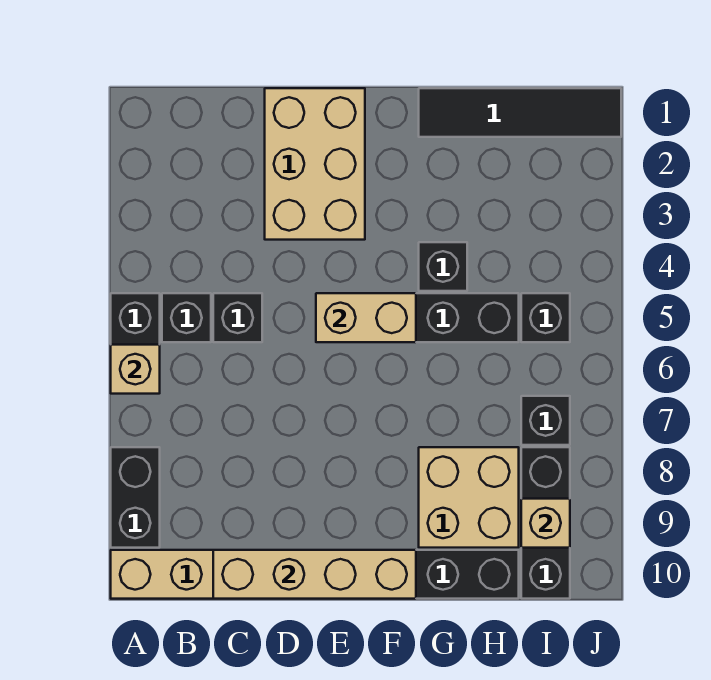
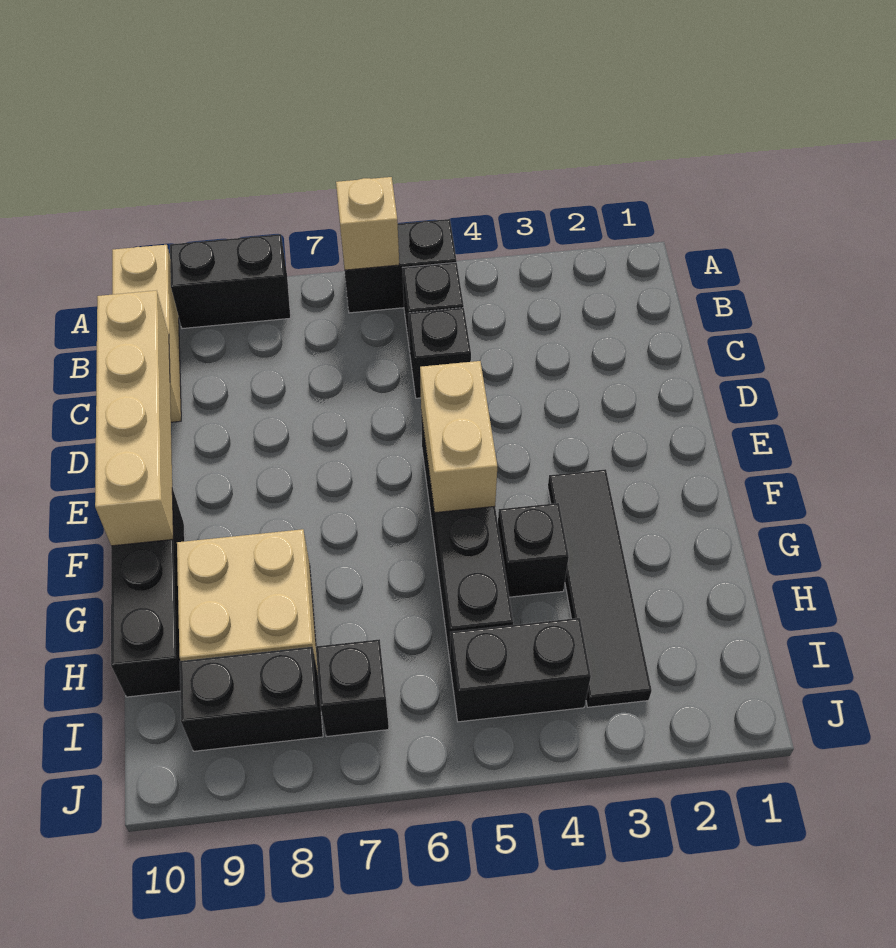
tan 2x3 brick [265,88,365,240] -> none
black 1x4 tile [419,88,621,137] -> black 1x4 tile moved to [548,469,652,707]
black 1x1 brick [521,293,570,342] -> black 1x2 brick [450,618,591,722]
black 1x3 brick [521,447,570,599] -> black 1x2 brick [180,647,323,751]
tan 1x1 brick [521,499,570,548] -> none

